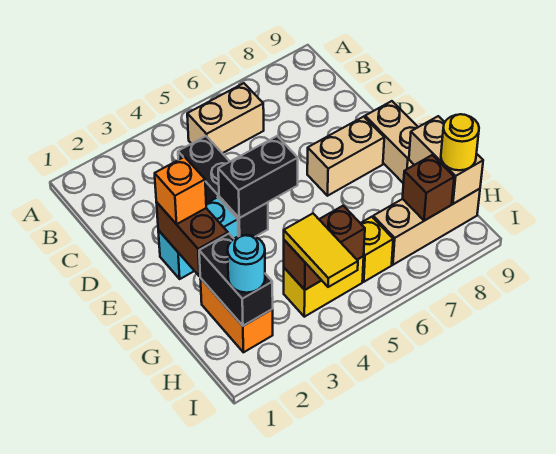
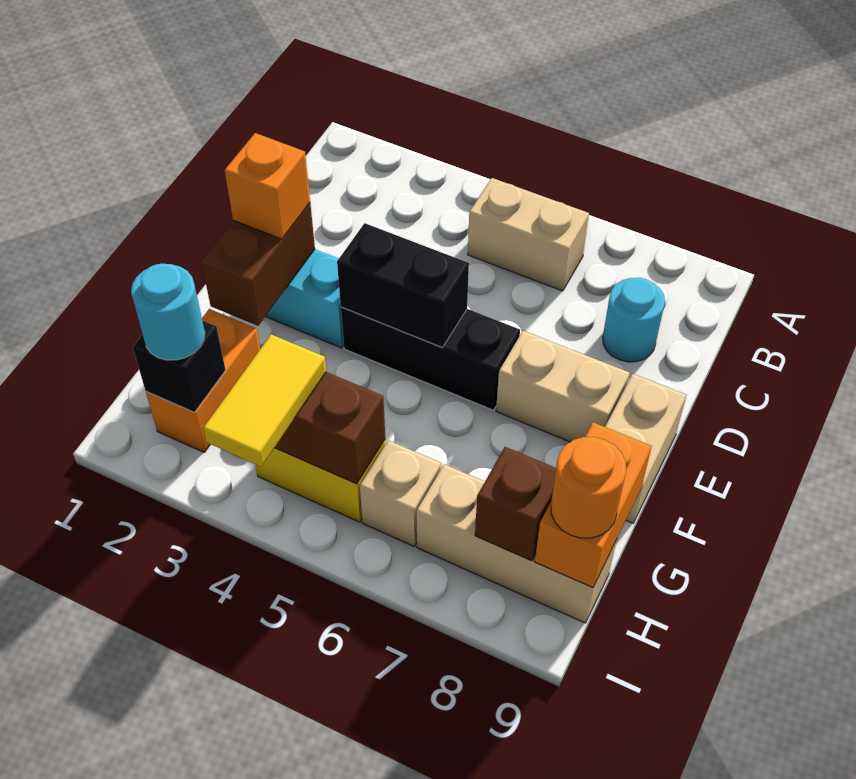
black 1x3 brick [178,136,268,237] -> black 1x3 brick turned to [341,307,520,410]
none -> cyan 1x1 round brick [603,278,665,362]
black 1x2 brick [199,234,273,326] -> black 1x1 brick [133,320,226,412]
tan 1x2 brick [409,116,483,204] -> orange 1x2 brick [535,422,652,587]
yellow 1x1 brick [361,217,393,282] -> tan 1x1 brick [360,440,441,546]
yellow 1x1 round brick [441,114,479,170] -> orange 1x1 round brick [551,437,626,538]

